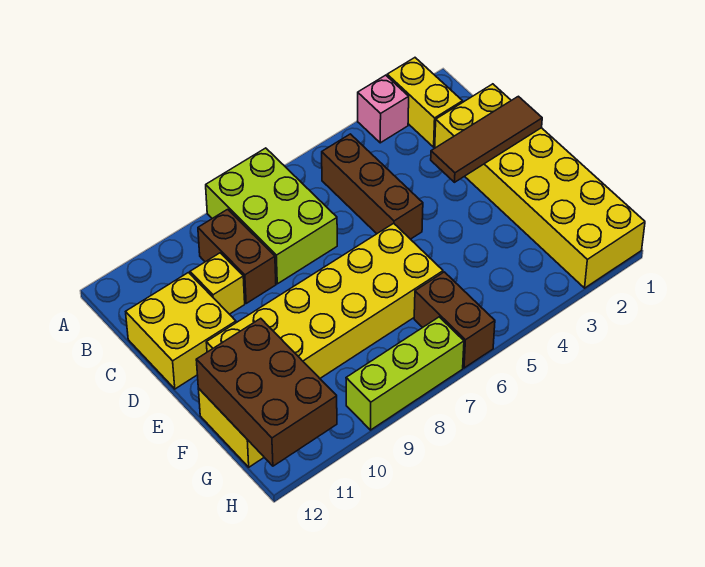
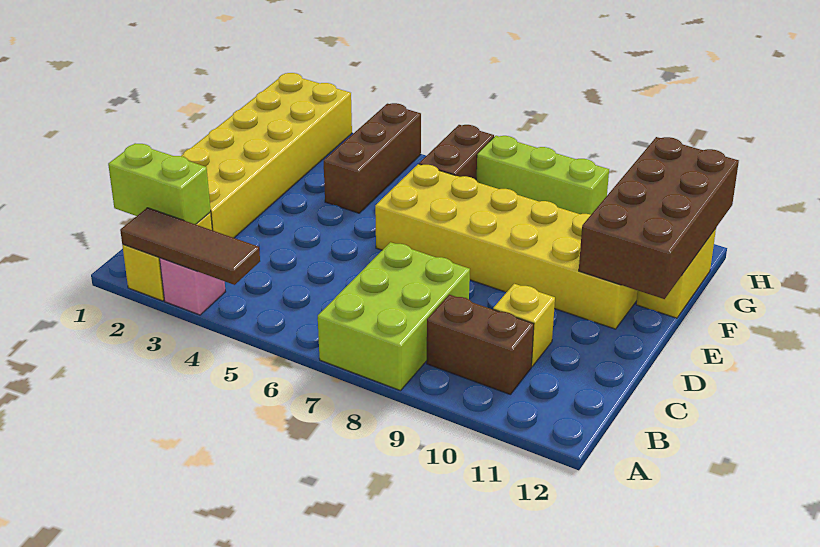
none -> lime 1x2 brick [108,143,211,224]
brown 1x3 brick [322,134,423,239] -> brown 1x3 brick moved to [324,103,421,213]
brown 1x2 brick [198,209,276,303] -> brown 1x2 brick turned to [427,295,534,394]
yellow 2x2 brick [126,273,236,389] -> none
brown 1x3 tile [431,96,542,182] -> brown 1x3 tile moved to [120,208,260,285]
brown 2x3 brick [196,318,337,466] -> brown 2x4 brick [579,137,739,299]

